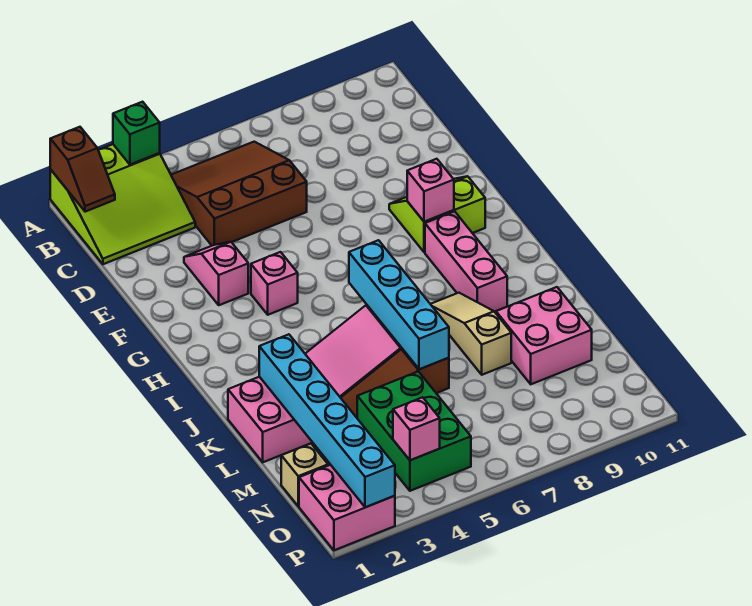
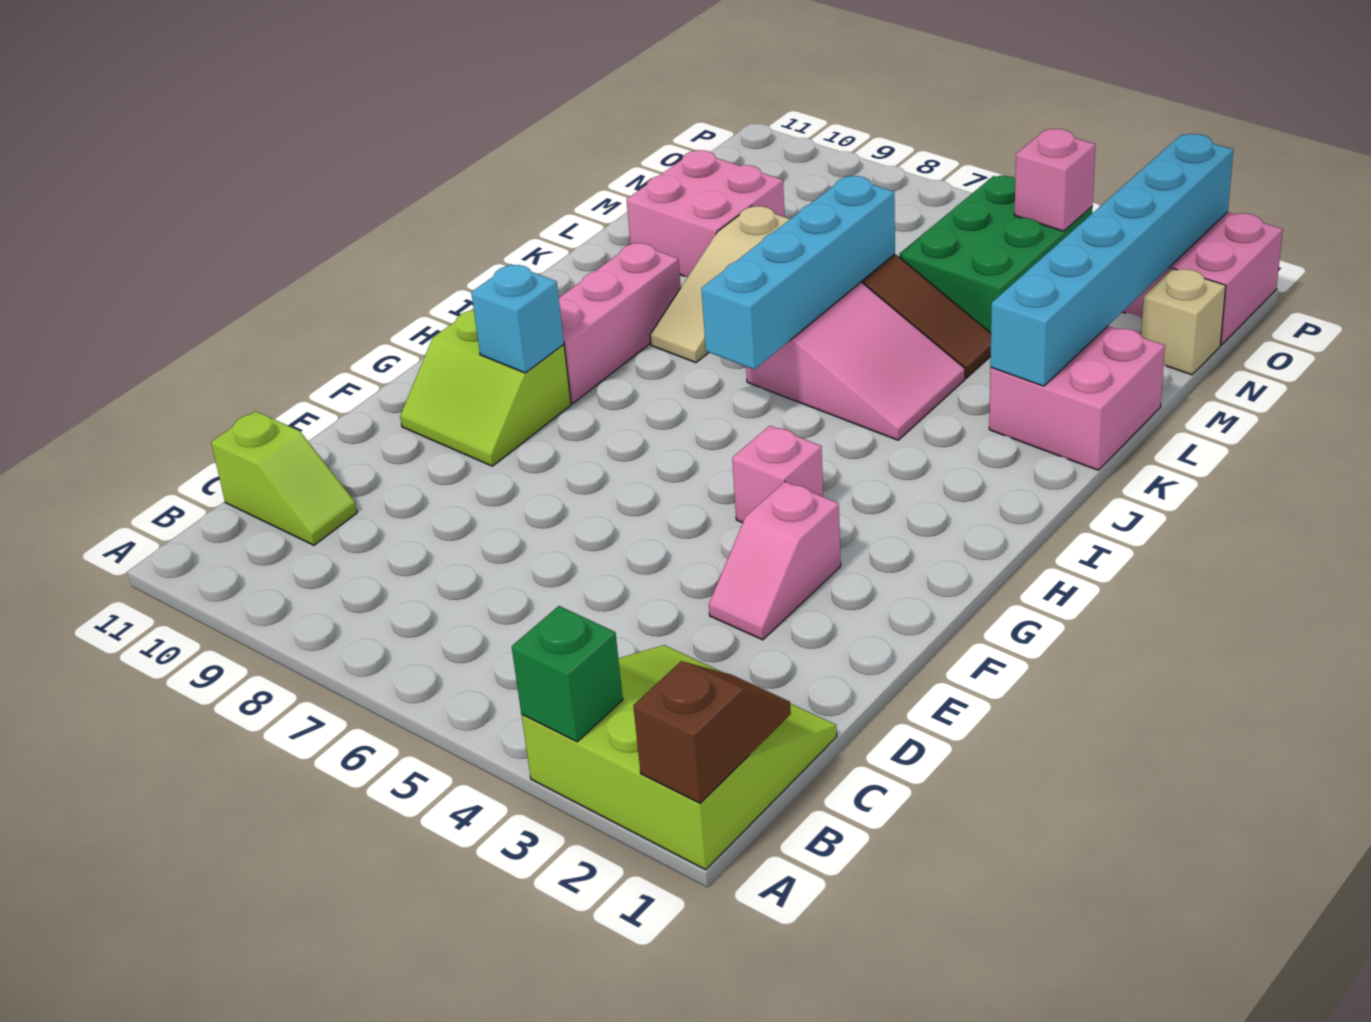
brown 3x3 slope [171,142,307,246] -> none
none -> lime 1x2 slope [211,411,357,545]
pink 1x1 brick [407,159,454,222] -> cyan 1x1 brick [471,264,564,373]

